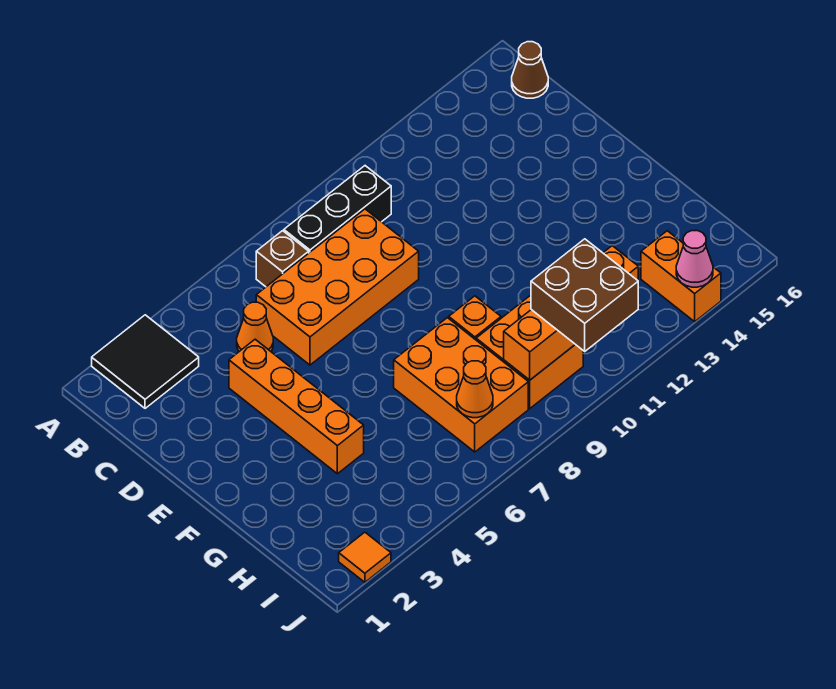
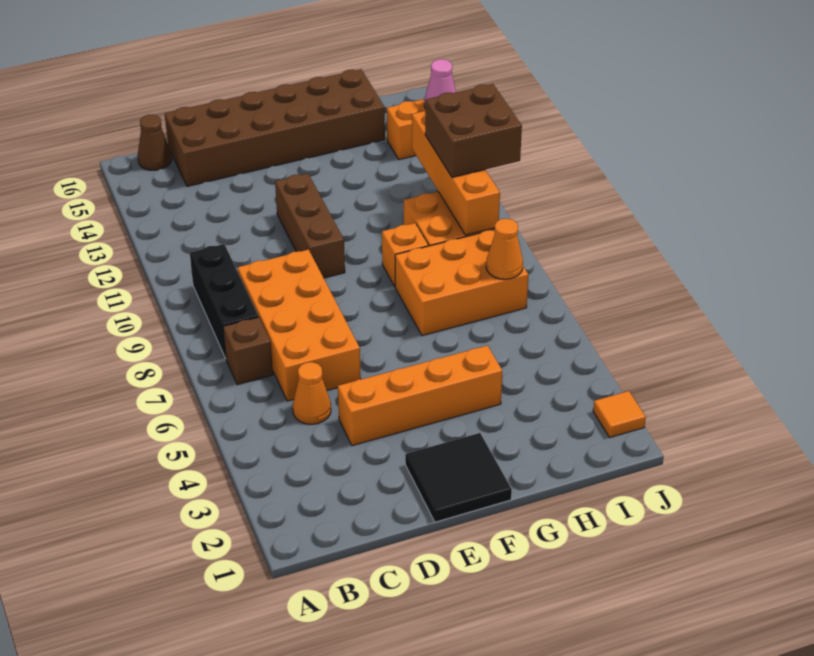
black 2x2 tile [92,315,199,408] -> black 2x2 tile moved to [405,433,512,522]
none -> brown 2x6 brick [165,69,385,186]
none -> brown 1x3 brick [275,173,345,278]

